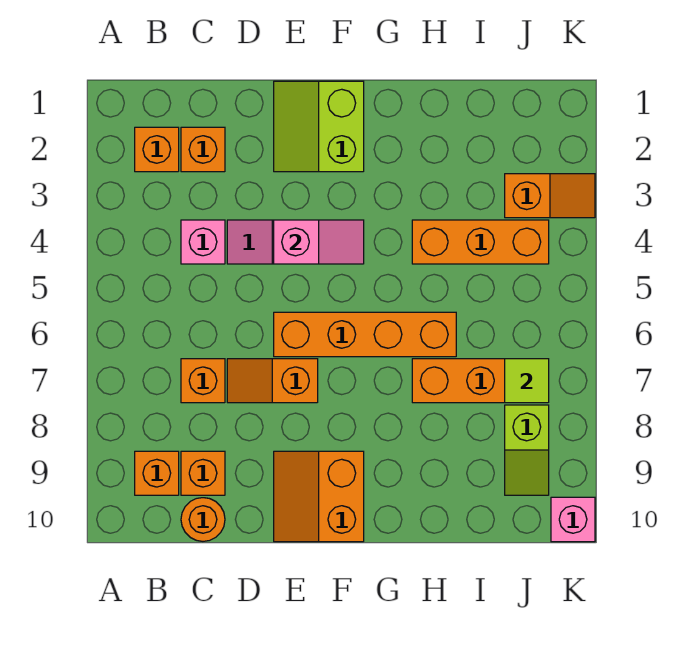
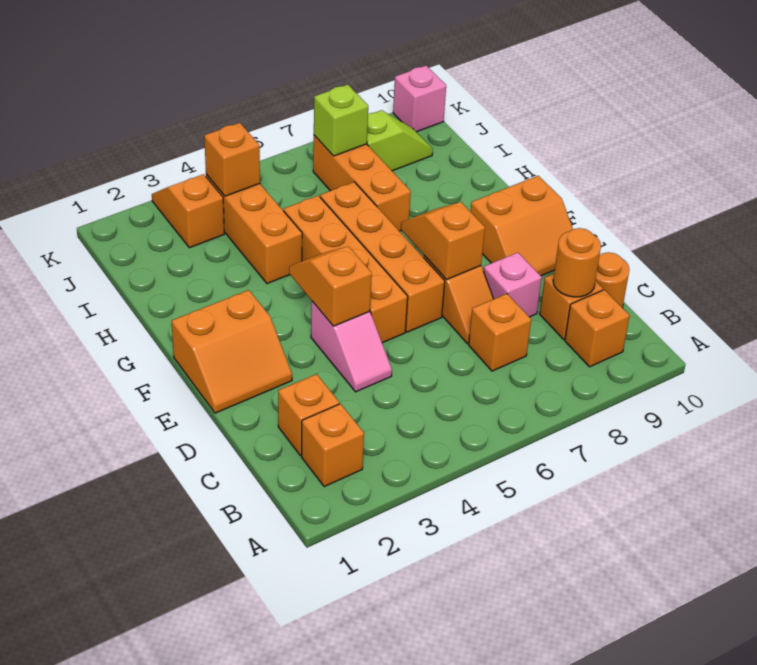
pink 1x1 brick [181,220,225,264] -> pink 1x1 brick moved to [484,253,542,317]
none -> orange 1x1 round brick [553,228,601,297]
lime 2x2 slope [274,81,364,172] -> orange 2x2 slope [171,290,292,413]
pink 1x2 slope [274,220,364,264] -> orange 1x2 slope [289,246,372,326]
none -> orange 1x4 brick [284,196,408,343]
none -> orange 1x2 slope [401,202,485,280]
none -> orange 1x1 brick [204,123,260,196]
lime 1x1 tile [505,359,549,403] -> lime 1x1 brick [314,84,368,156]

